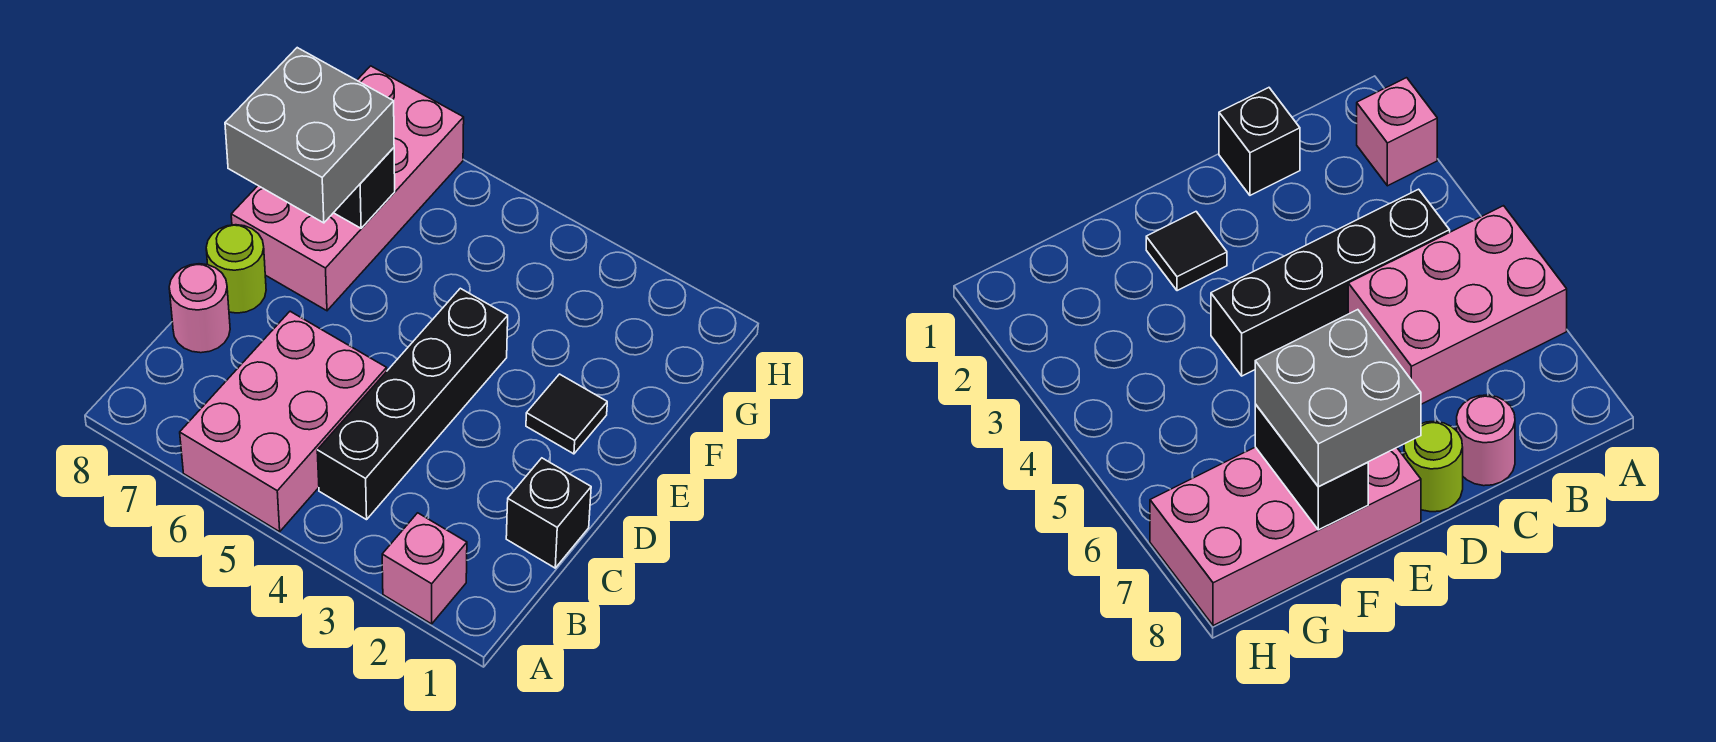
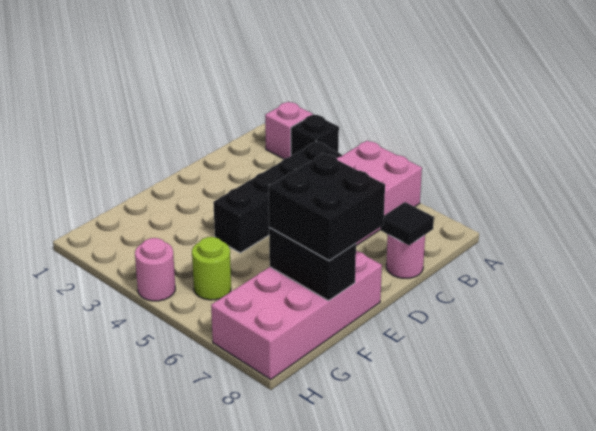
black 1x1 brick [506,458,591,568] -> black 1x1 brick moved to [291,114,339,156]
lime 1x1 round brick [206,225,266,313] -> lime 1x1 round brick moved to [192,237,231,300]
black 1x1 tile [526,374,607,454] -> black 1x1 tile moved to [380,202,434,245]
grey 2x2 brick [225,48,394,223] -> black 2x2 brick [269,153,385,261]
none -> pink 1x1 round brick [135,238,175,301]

